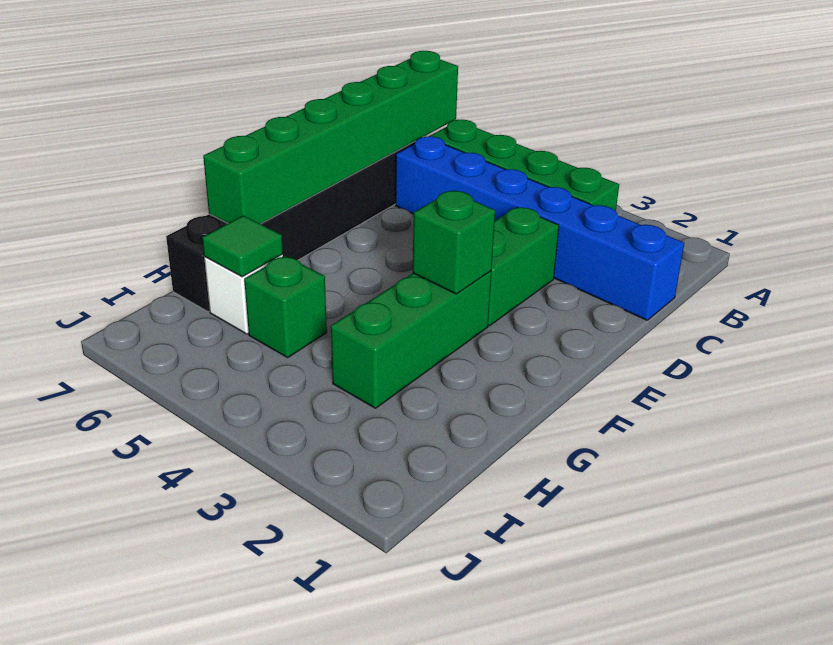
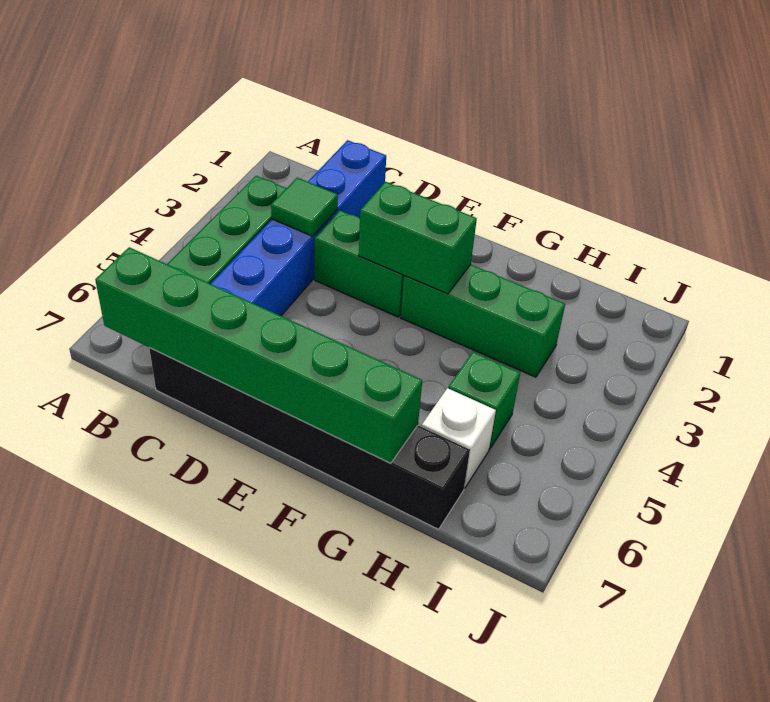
green 1x1 brick [413,191,495,294] -> green 1x2 brick [359,182,477,294]
green 1x1 tile [202,216,283,277] -> green 1x1 tile moved to [271,178,338,236]

